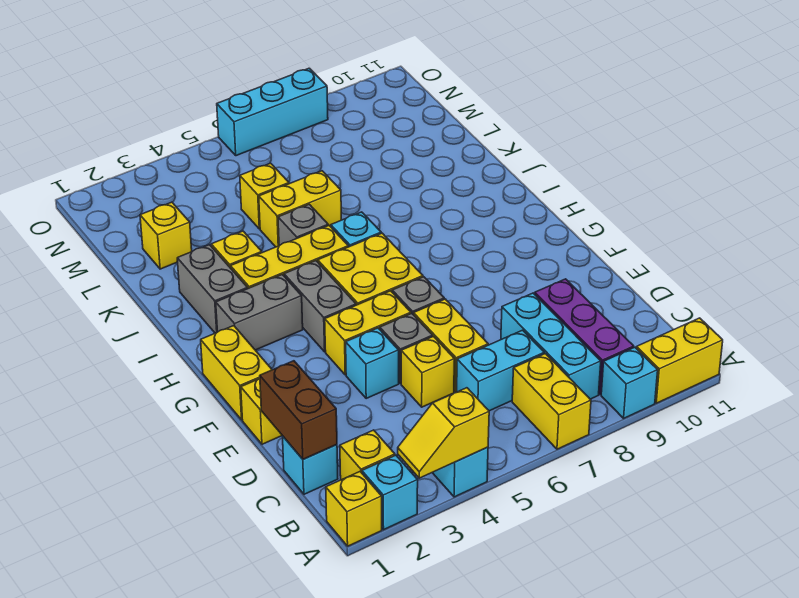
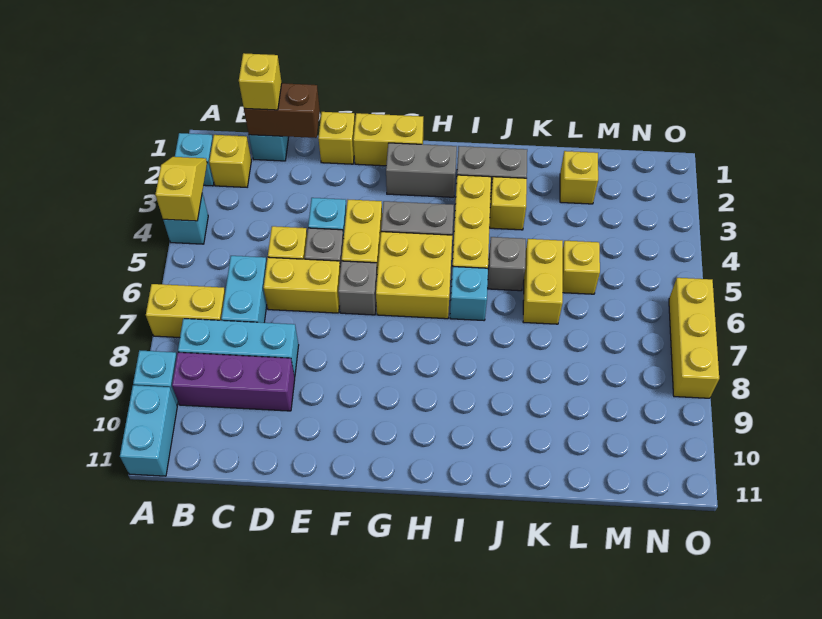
yellow 1x1 brick [326,472,382,546] -> yellow 1x1 brick moved to [239,53,282,110]
yellow 1x2 brick [636,318,723,403] -> cyan 1x2 brick [120,385,177,476]
grey 1x2 brick [216,275,303,350] -> grey 1x2 brick turned to [386,143,457,197]
cyan 1x3 brick [217,68,328,156] -> yellow 1x3 brick [669,278,719,398]

